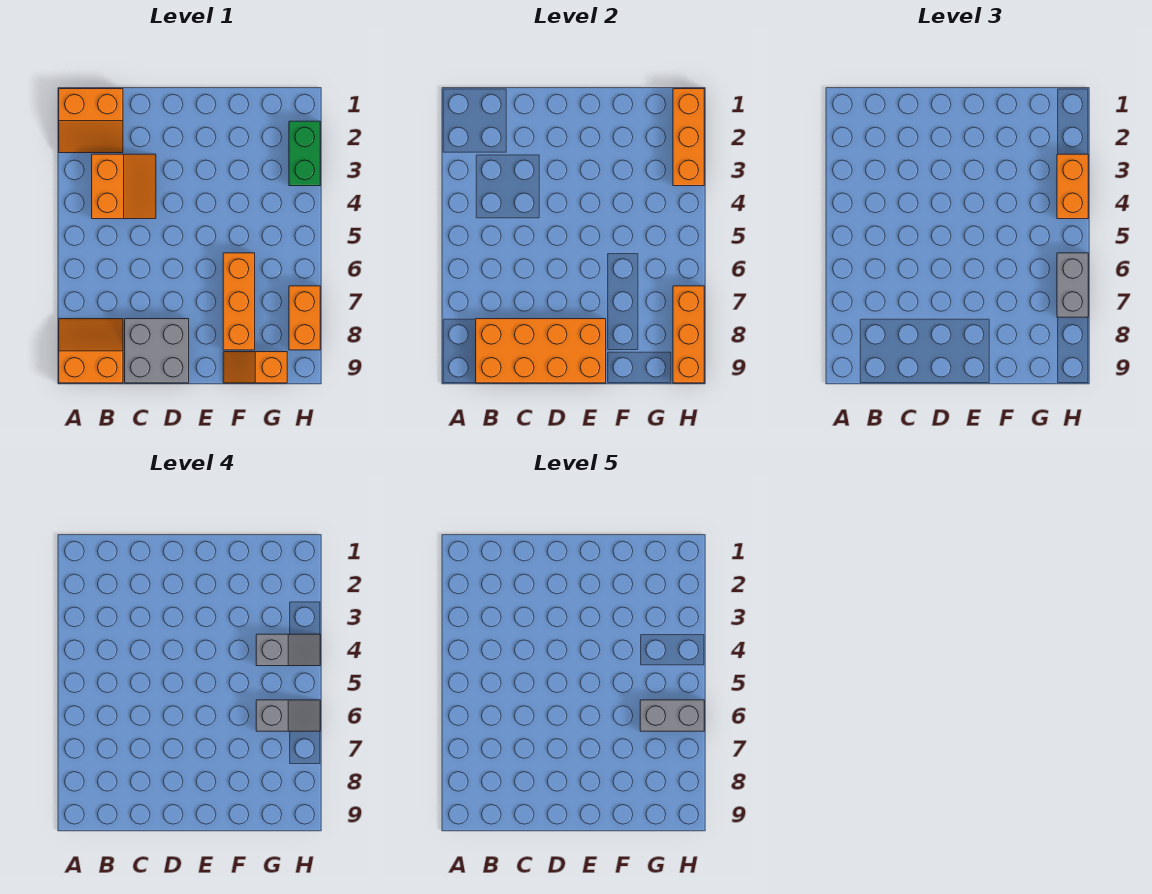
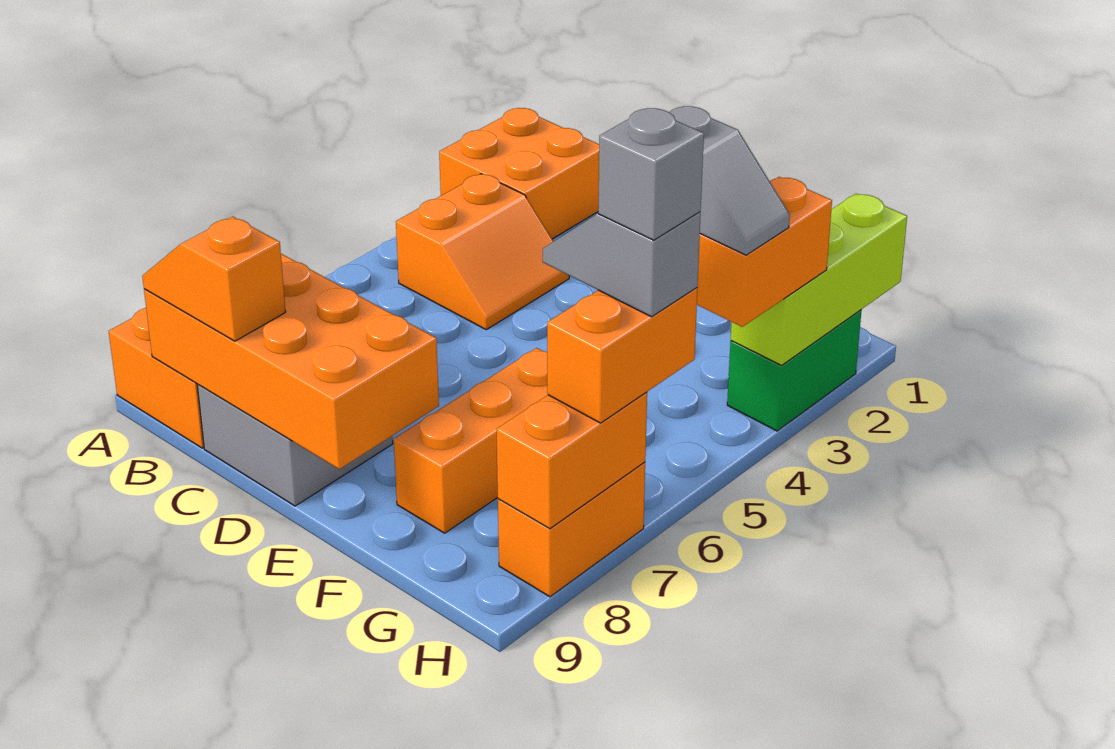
orange 2x2 slope [59,89,123,153] -> orange 2x2 brick [439,108,599,239]
orange 1x2 slope [223,352,287,383] -> orange 1x2 slope moved to [142,217,286,341]
grey 1x2 slope [256,700,320,731] -> grey 1x2 slope turned to [543,212,701,317]
grey 1x2 brick [640,700,704,731] -> grey 1x1 brick [598,108,704,240]
orange 1x3 brick [673,89,704,186] -> lime 1x3 brick [731,194,907,365]
grey 1x2 brick [1057,253,1088,317] -> orange 1x2 brick [547,288,697,423]
orange 1x3 brick [673,286,704,383] -> orange 1x2 brick [496,392,647,529]

